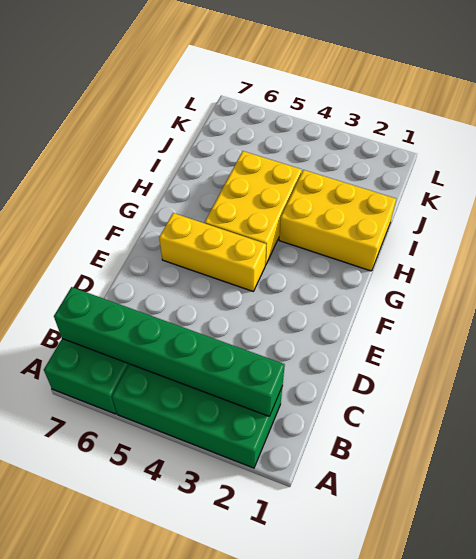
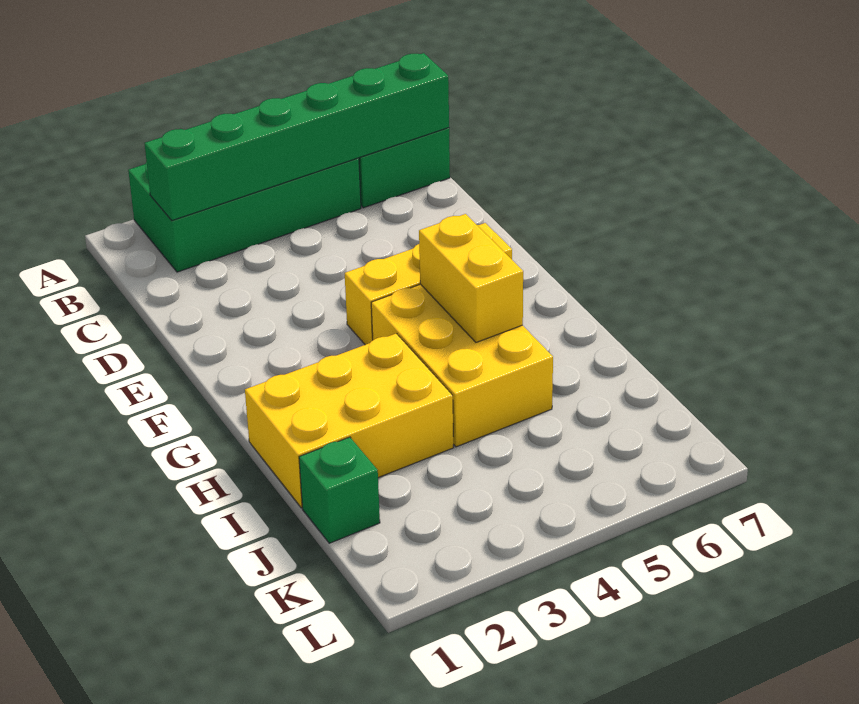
none -> yellow 1x2 brick [419,214,523,342]
none -> green 1x1 brick [299,437,380,543]

